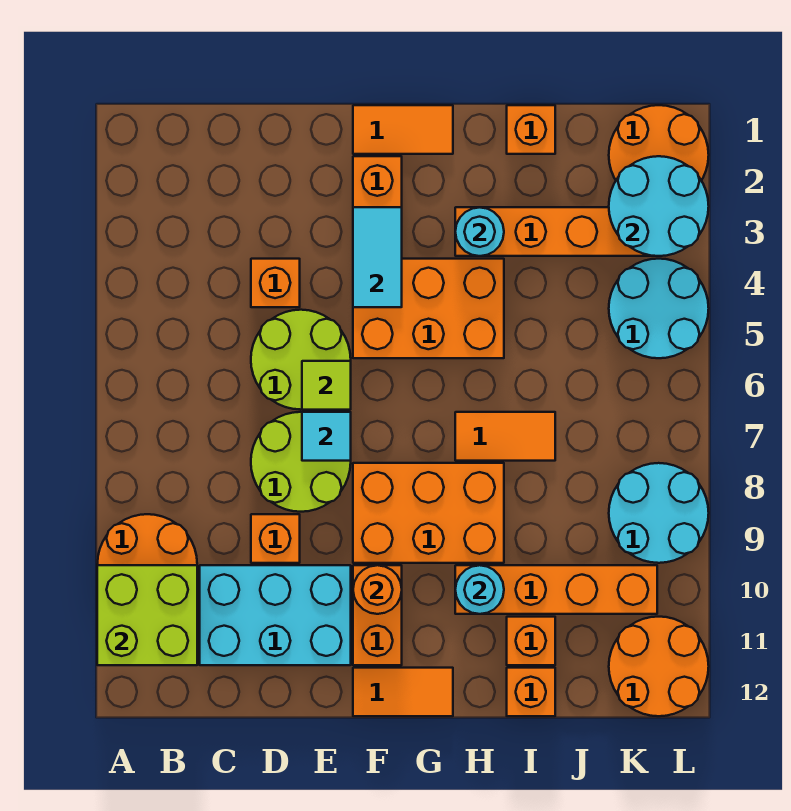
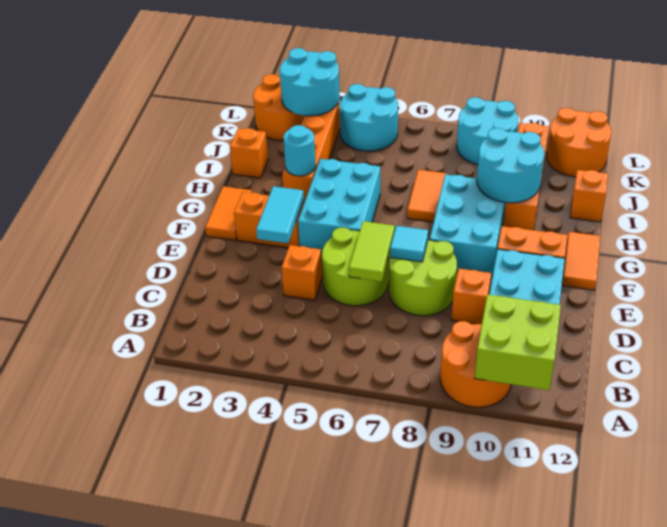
lime 1x1 tile [302,361,351,410] -> lime 1x2 tile [349,221,395,281]
cyan 1x2 tile [353,207,402,307] -> cyan 1x2 tile turned to [256,186,304,243]
orange 2x3 brick [353,259,504,358] -> cyan 2x3 brick [298,159,380,252]
orange 2x3 brick [353,463,504,563] -> cyan 2x3 brick [430,174,505,276]
orange 1x1 round brick [353,565,402,614] -> none
cyan 1x1 round brick [455,565,504,614] -> cyan 2x2 round brick [477,128,544,203]
orange 1x1 brick [507,617,555,665] -> none

